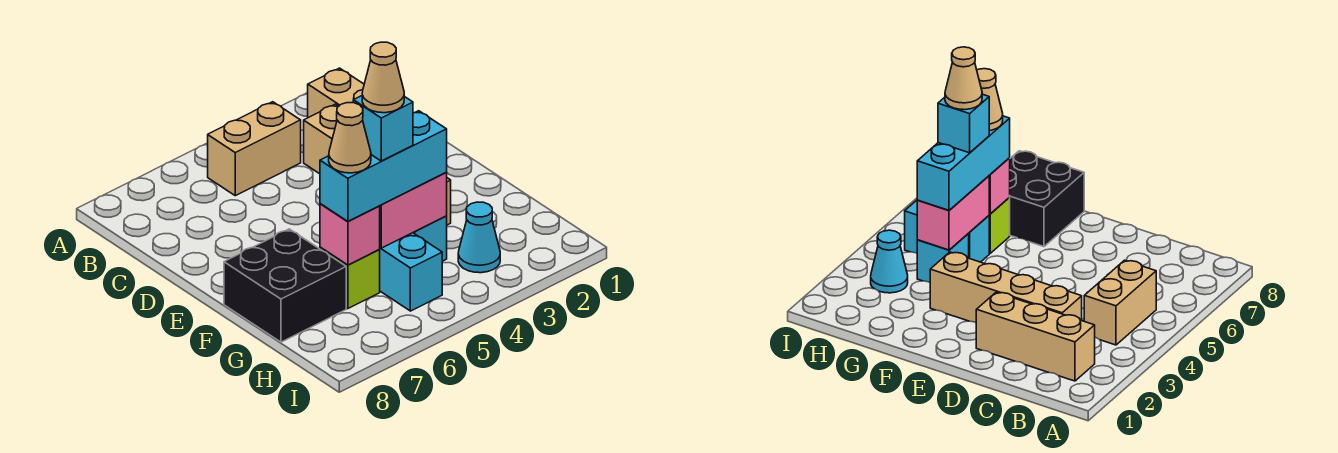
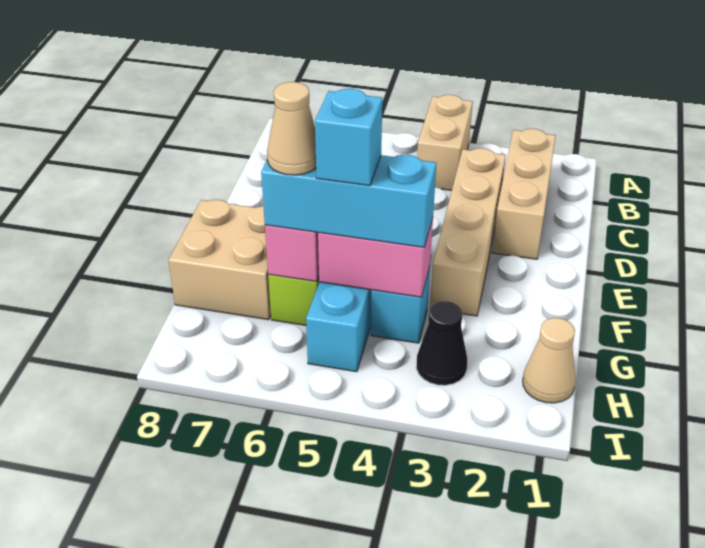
tan 1x2 brick [208,102,301,196] -> tan 1x2 brick turned to [417,95,473,190]
black 2x2 brick [224,229,346,342] -> tan 2x2 brick [169,200,271,320]
tan 1x1 cone [362,42,404,113] -> tan 1x1 cone moved to [523,318,576,403]
cyan 1x1 cone [458,202,500,273] -> black 1x1 cone [416,301,467,385]

